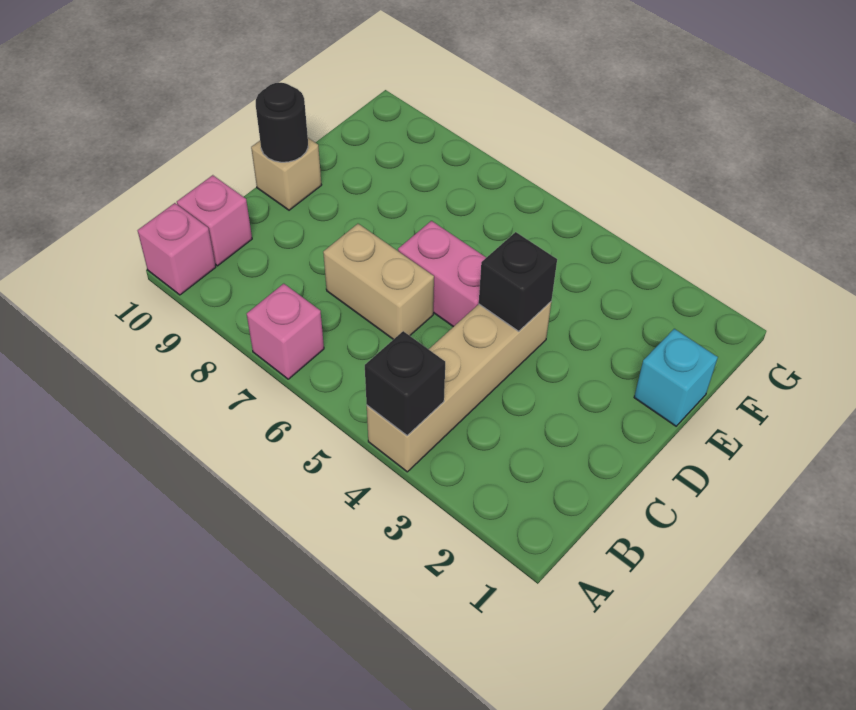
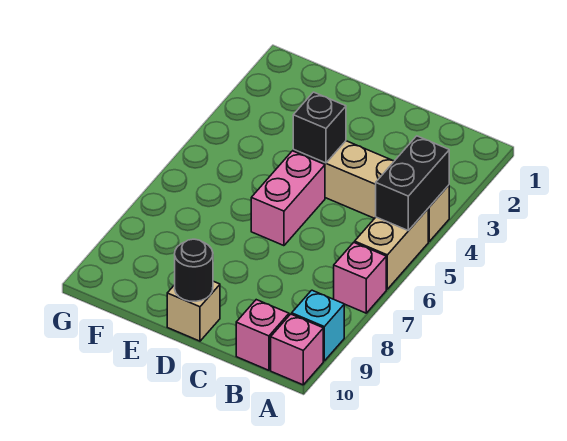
black 1x1 brick [365,331,445,436] -> black 1x2 brick [376,136,449,231]
tan 1x2 brick [323,224,434,339] -> tan 1x2 brick moved to [355,209,428,289]
cyan 1x1 brick [634,329,718,426] -> cyan 1x1 brick moved to [292,290,344,361]

